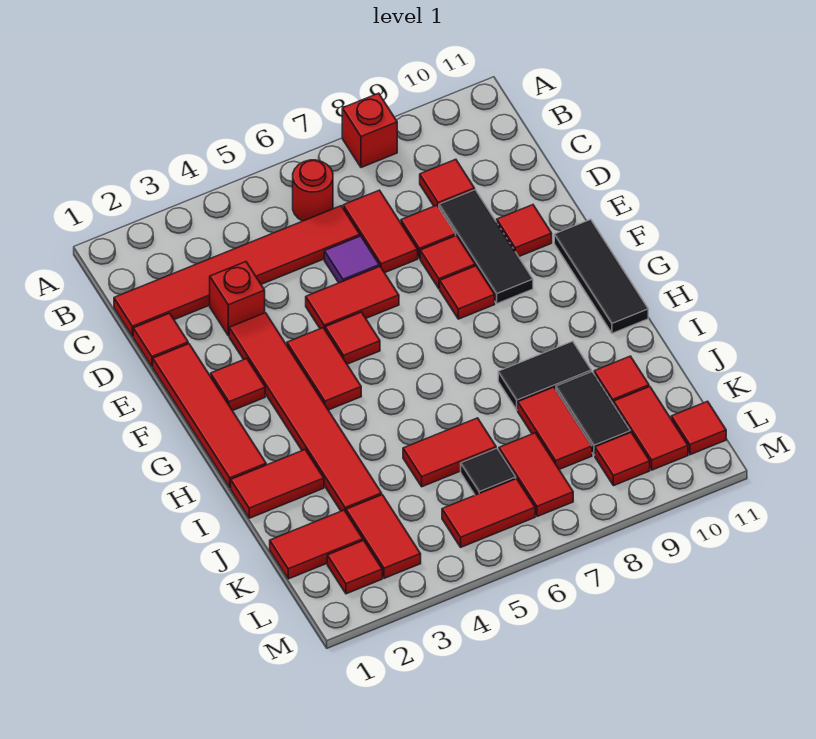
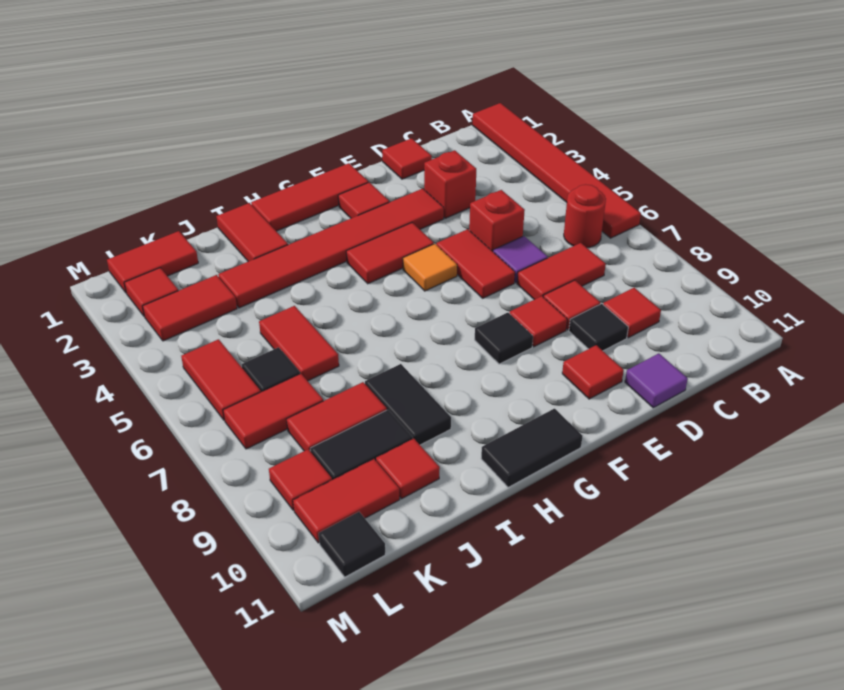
red 1x1 brick [342,93,397,168] -> red 1x1 brick moved to [469,190,525,251]
red 1x6 tile [114,206,360,336] -> red 1x6 tile moved to [473,103,641,238]
black 1x3 tile [439,190,533,304] -> black 1x1 tile [569,304,628,351]
none -> purple 1x1 tile [625,353,688,408]
red 1x4 tile [153,344,266,488] -> red 1x3 tile [251,163,368,231]
red 1x1 tile [325,312,380,364] -> orange 1x1 tile [403,244,457,291]
red 1x1 tile [440,266,495,319] -> black 1x1 tile [475,313,533,364]
black 1x3 tile [554,219,648,333] -> black 1x2 tile [481,409,582,487]
red 1x2 tile [270,510,363,579] -> red 1x2 tile turned to [107,231,198,293]
red 1x1 tile [671,401,726,455] -> black 1x1 tile [319,512,385,577]

